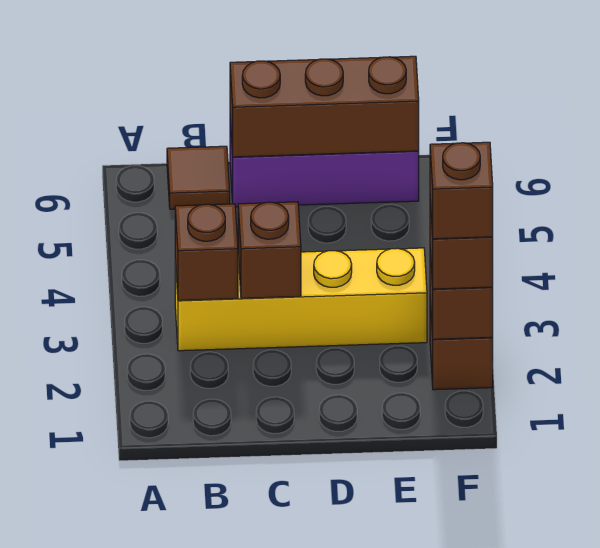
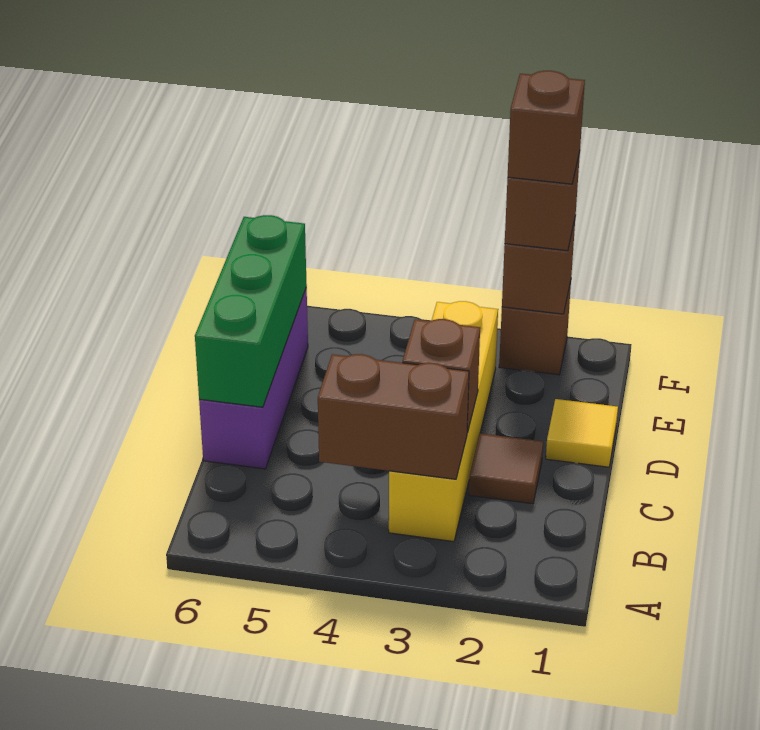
brown 1x1 brick [175,204,238,300] -> brown 1x2 brick [318,354,469,479]
brown 1x1 tile [167,146,230,209] -> brown 1x1 tile moved to [469,433,543,504]
brown 1x3 brick [230,56,419,157] -> green 1x3 brick [195,215,307,407]
none -> yellow 1x1 tile [546,399,618,467]

